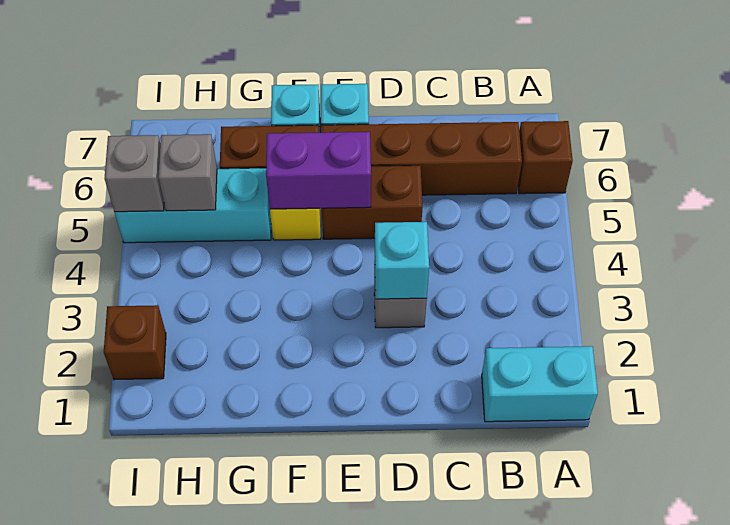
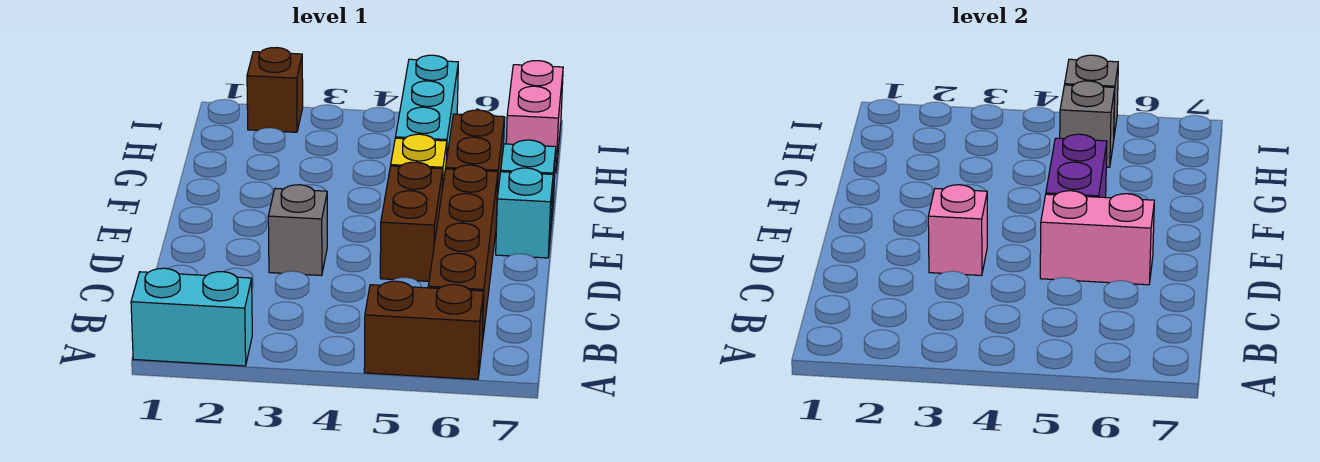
cyan 1x2 brick [482,346,598,422] -> cyan 1x2 brick turned to [131,268,252,366]
brown 1x1 brick [518,121,573,194] -> brown 1x2 brick [364,281,484,379]
cyan 1x1 brick [375,222,429,299] -> pink 1x1 brick [928,185,987,276]
none -> pink 1x2 brick [1040,191,1154,285]
none -> pink 1x2 brick [506,61,563,173]

